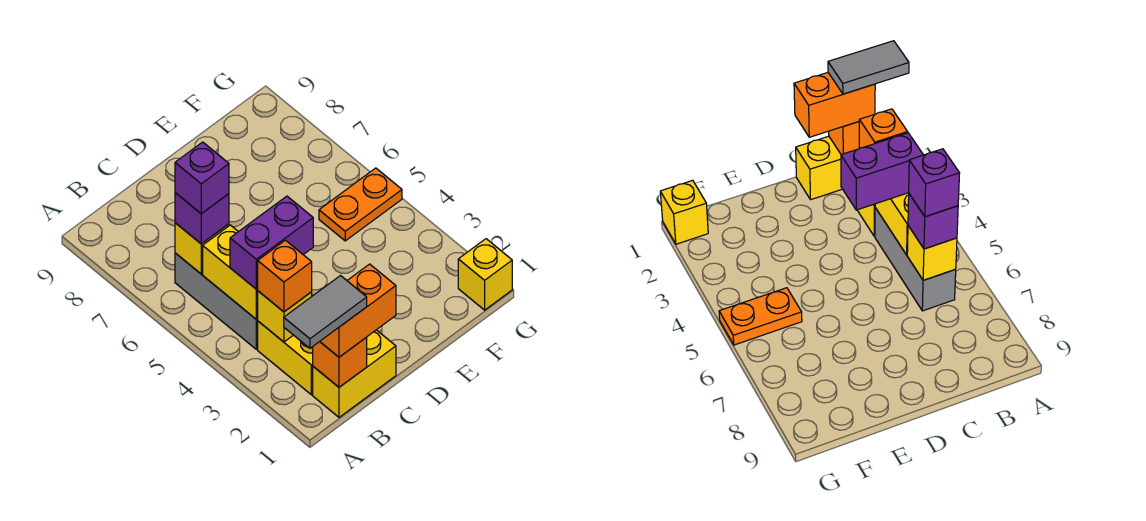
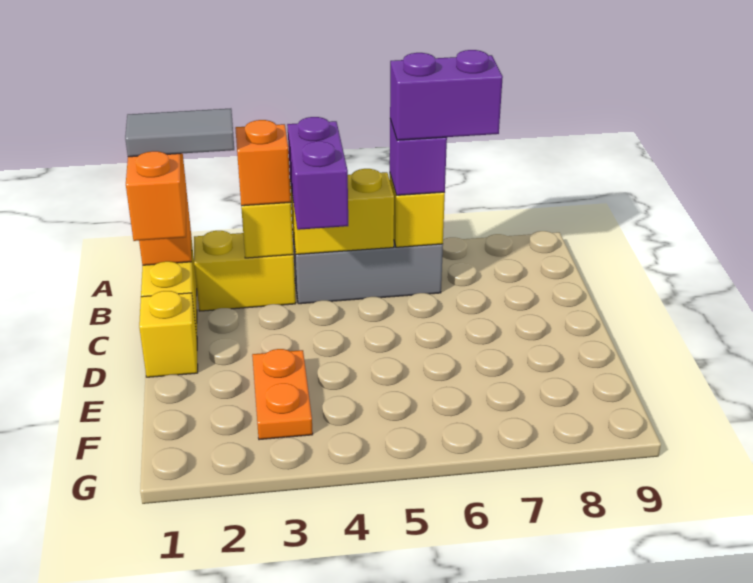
grey 1x2 tile [284,276,367,348] -> grey 1x2 tile turned to [125,109,234,157]
purple 1x1 brick [175,142,229,214] -> purple 1x2 brick [390,50,503,140]
orange 1x2 plate [319,168,402,241] -> orange 1x2 plate moved to [252,349,313,440]
yellow 1x1 brick [458,239,512,310] -> yellow 1x1 brick moved to [139,291,198,377]

